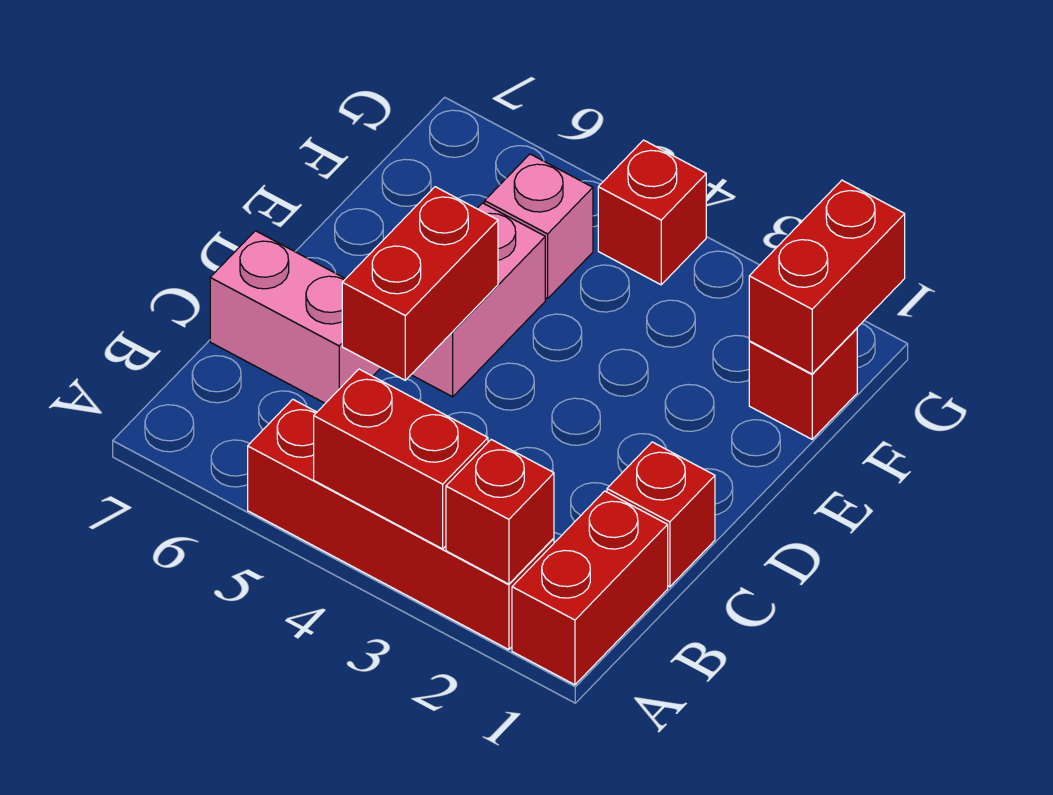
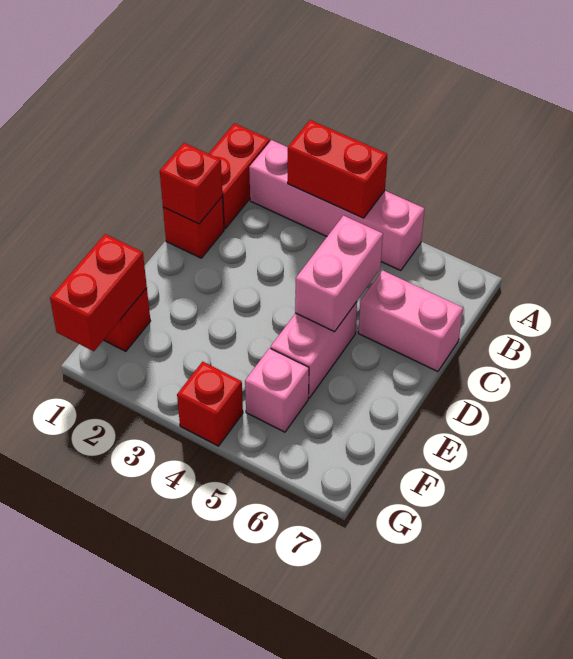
red 1x4 brick [248,399,554,650] -> pink 1x4 brick [249,140,425,271]
red 1x1 brick [446,440,554,584] -> red 1x1 brick moved to [160,143,223,224]
red 1x2 brick [342,187,498,380] -> pink 1x2 brick [295,216,383,332]

